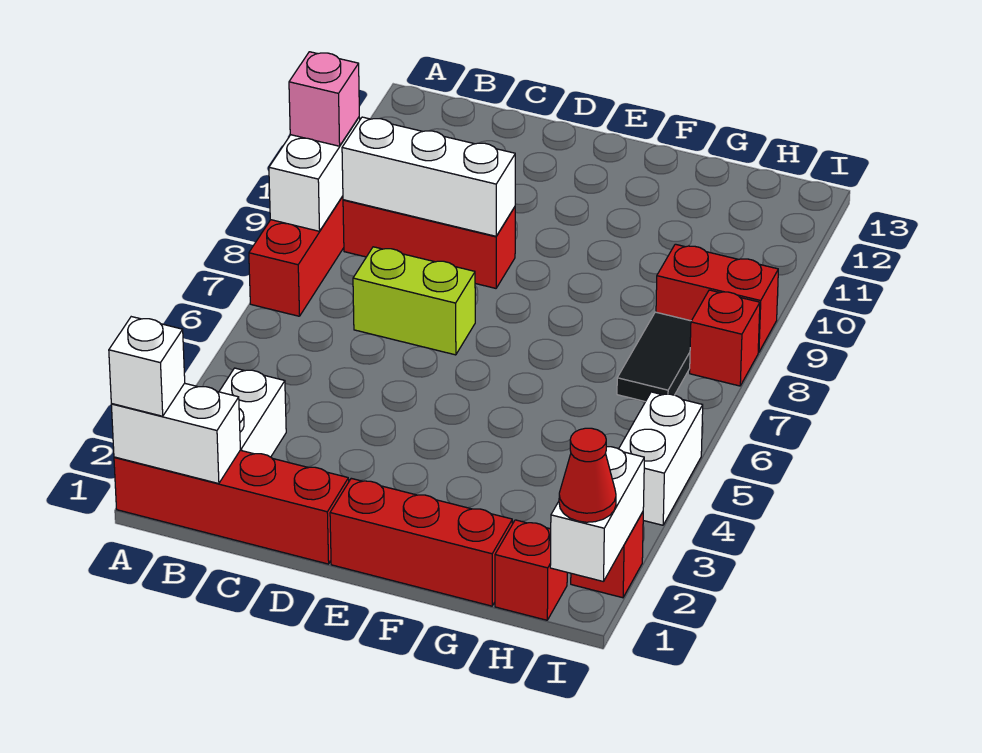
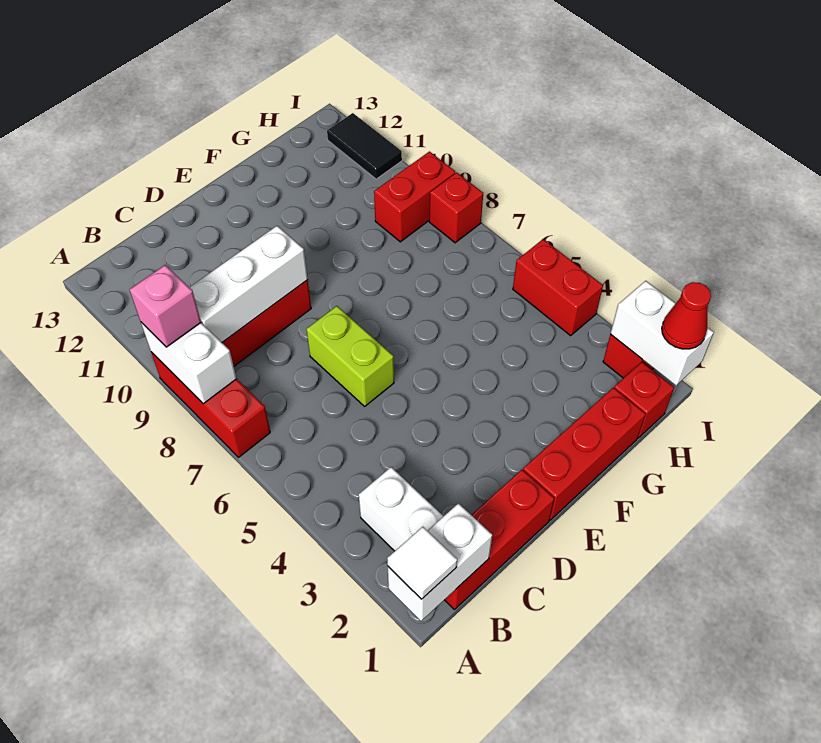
red 1x4 brick [114,450,349,564] -> red 1x3 brick [445,470,554,610]
white 1x1 brick [109,317,185,416] -> white 1x1 tile [387,527,457,599]
lime 1x2 brick [353,247,475,355] -> lime 1x2 brick turned to [306,306,394,406]
black 1x2 tile [617,312,691,402] -> black 1x2 tile moved to [327,113,402,179]
white 1x2 brick [619,392,703,525] -> red 1x2 brick [513,239,603,336]

